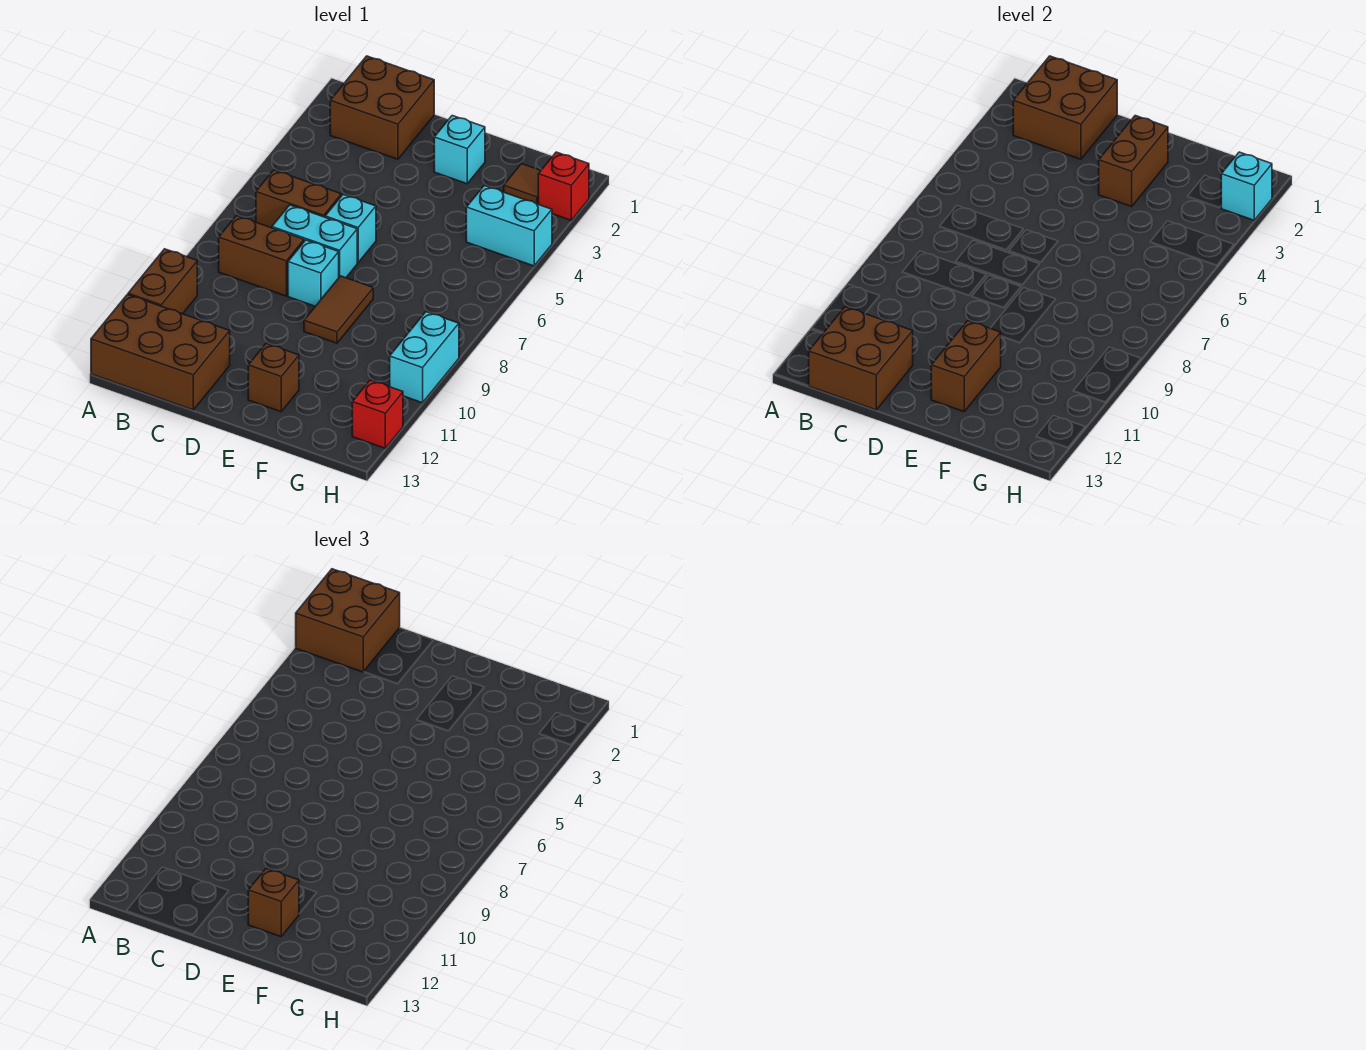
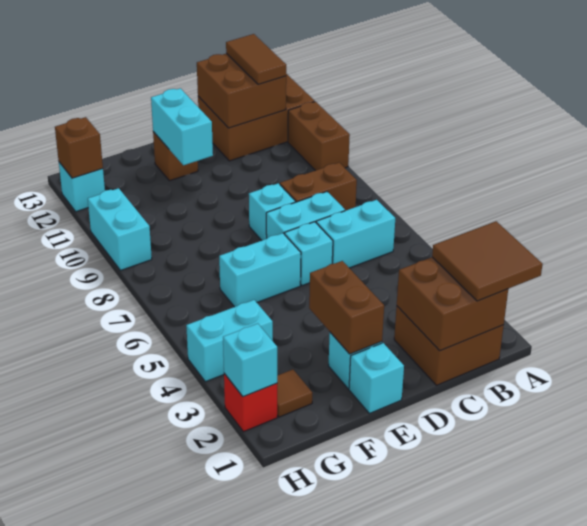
brown 2x2 brick [296,569,400,672] -> brown 2x2 tile [432,221,543,301]
brown 1x2 brick [256,170,341,228] -> cyan 1x2 brick [316,200,395,268]
none -> cyan 1x1 brick [349,343,404,414]
none -> cyan 1x2 brick [219,233,301,307]
brown 1x2 tile [304,276,373,343] -> brown 1x2 tile moved to [226,34,286,84]
brown 1x2 brick [931,321,1001,412] -> cyan 1x2 brick [151,88,213,165]
brown 1x1 brick [248,868,299,937] -> brown 1x1 brick moved to [55,117,103,178]
red 1x1 brick [352,380,403,448] -> cyan 1x1 brick [59,162,105,212]

